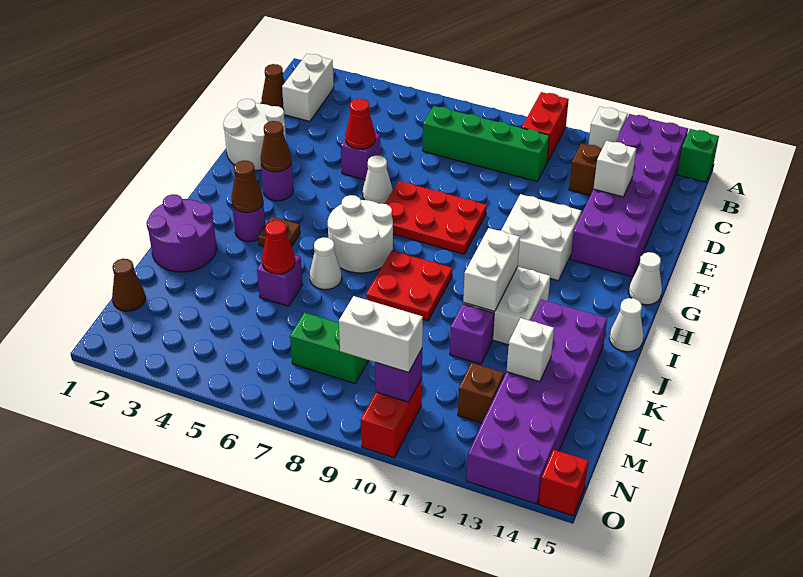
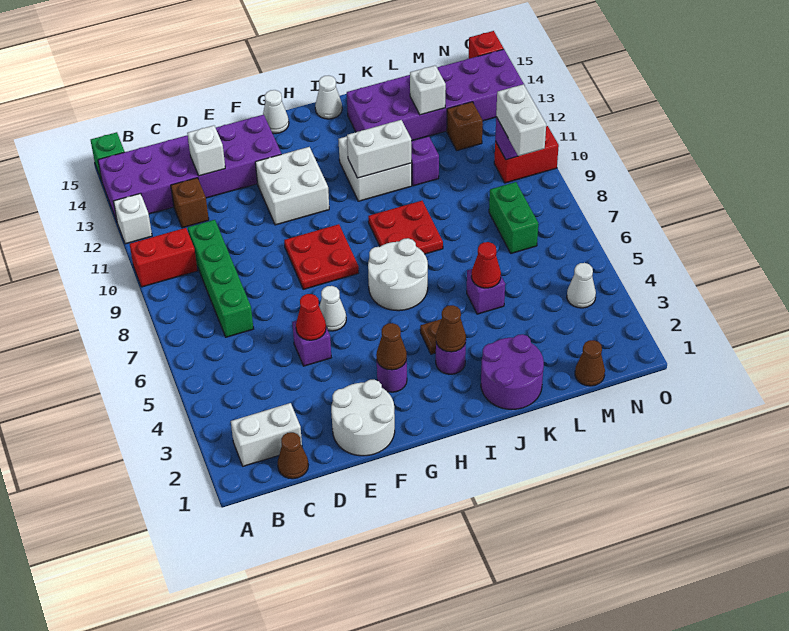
red 2x3 plate [385,181,487,254] -> red 2x2 plate [284,224,359,289]
white 1x1 cone [310,237,342,290] -> white 1x1 cone moved to [567,263,596,308]

